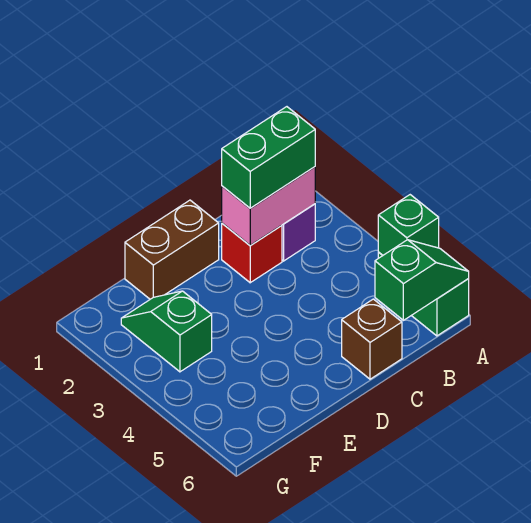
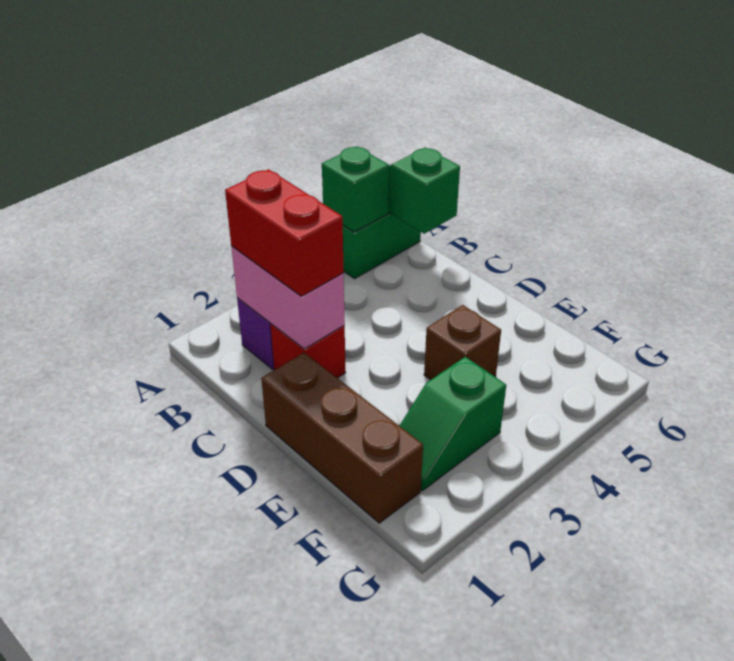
green 1x2 brick [222,107,315,208] -> red 1x2 brick [225,169,344,296]
brown 1x1 brick [342,299,402,379] -> brown 1x1 brick moved to [424,305,501,380]
brown 1x2 brick [125,200,219,299] -> brown 1x3 brick [261,353,423,523]

